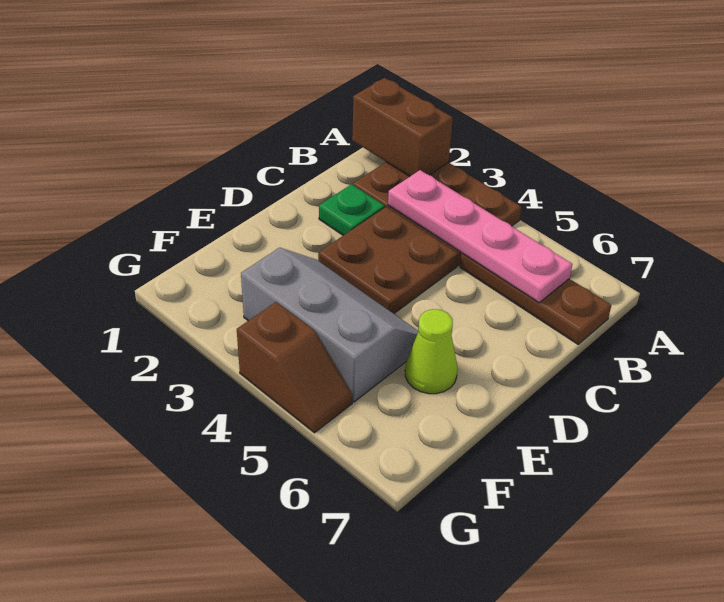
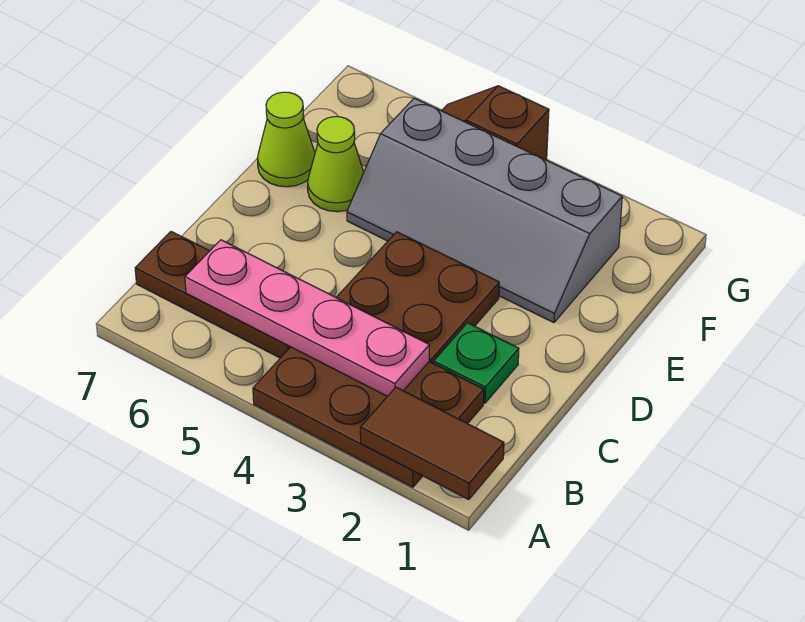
brown 1x2 brick [352,78,453,176] -> brown 1x2 tile [360,387,504,500]
grey 2x3 slope [241,248,418,402] -> grey 2x4 slope [347,98,622,323]
none -> lime 1x1 cone [257,92,315,187]

